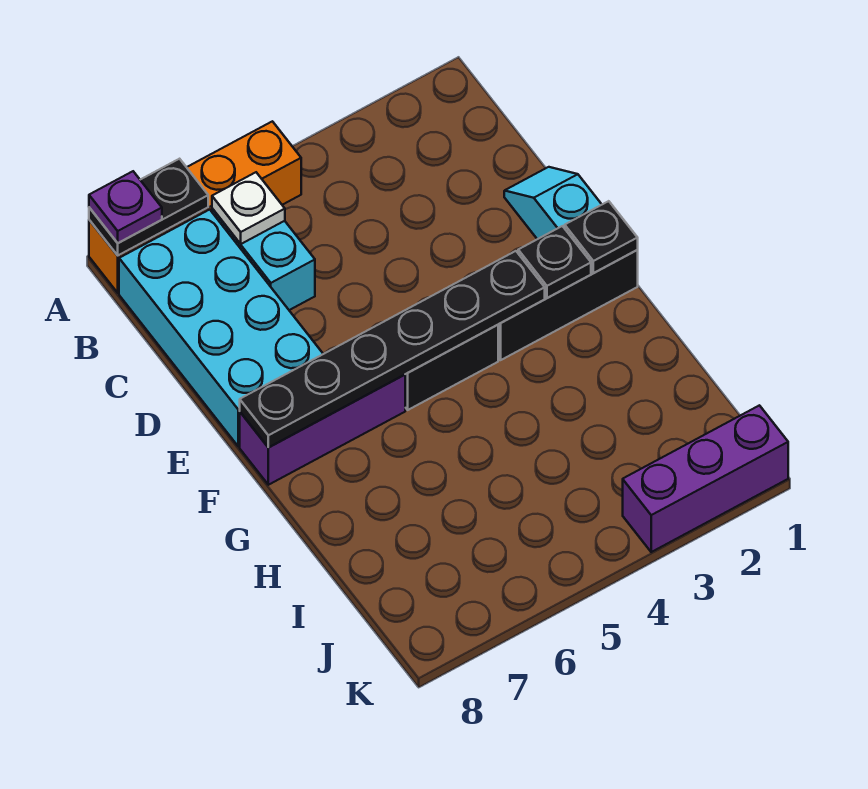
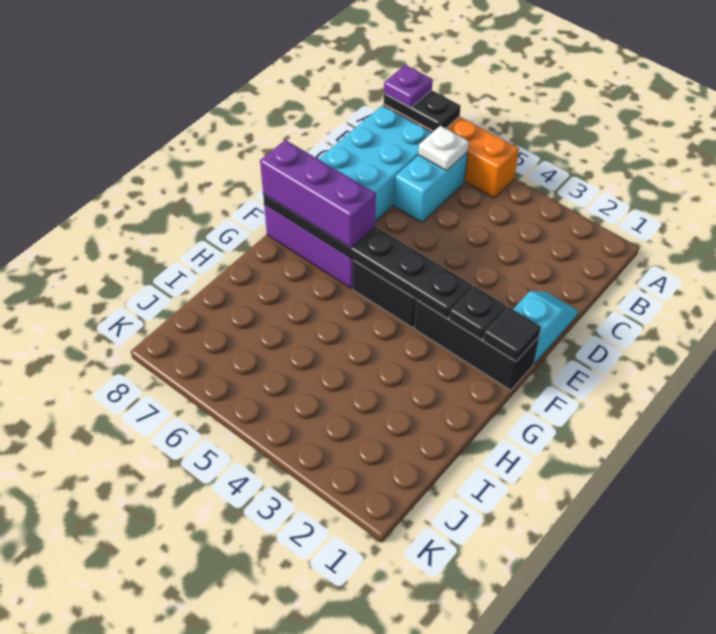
black 1x1 plate [565,201,638,273] -> black 1x1 tile [483,307,541,361]
purple 1x3 brick [623,405,788,552] -> purple 1x3 brick moved to [260,140,376,248]

